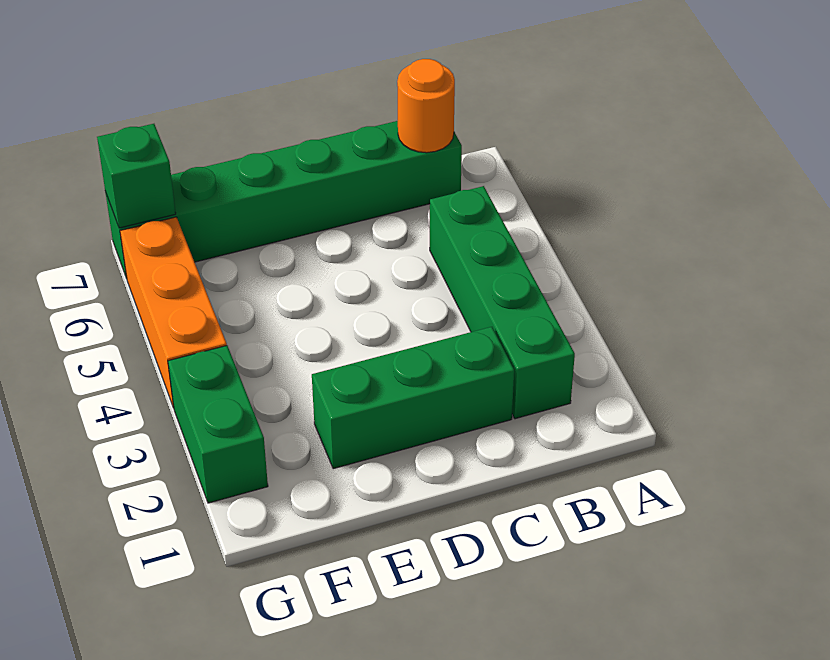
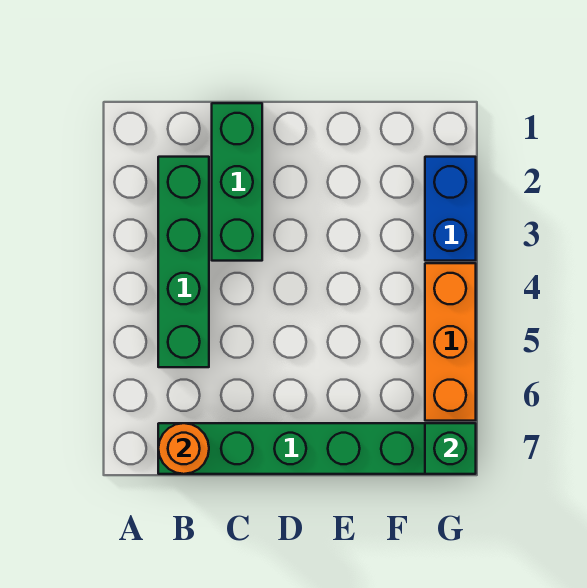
green 1x3 brick [312,327,514,469] -> green 1x3 brick turned to [212,103,262,261]
green 1x2 brick [168,346,268,503] -> blue 1x2 brick [425,157,476,261]

